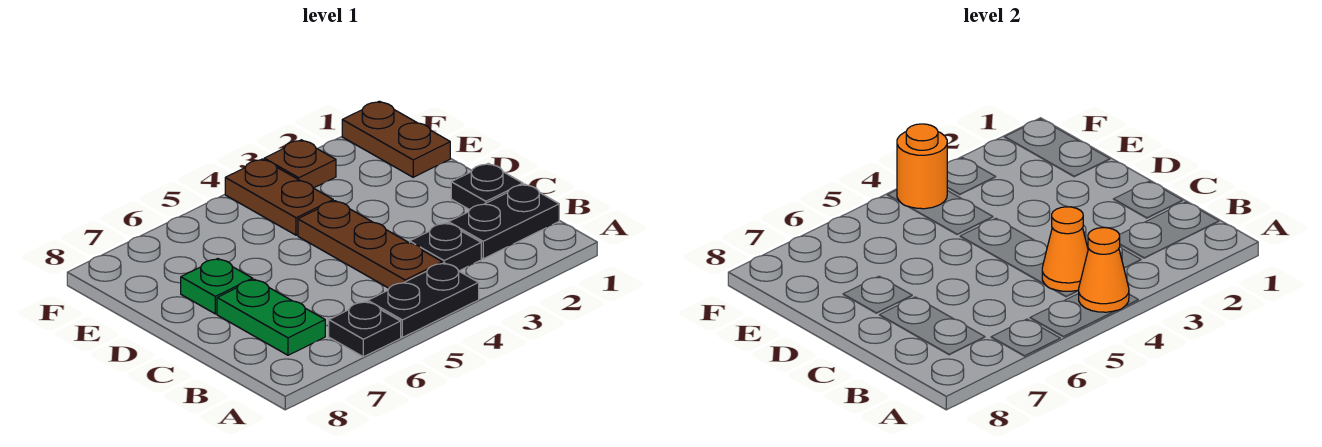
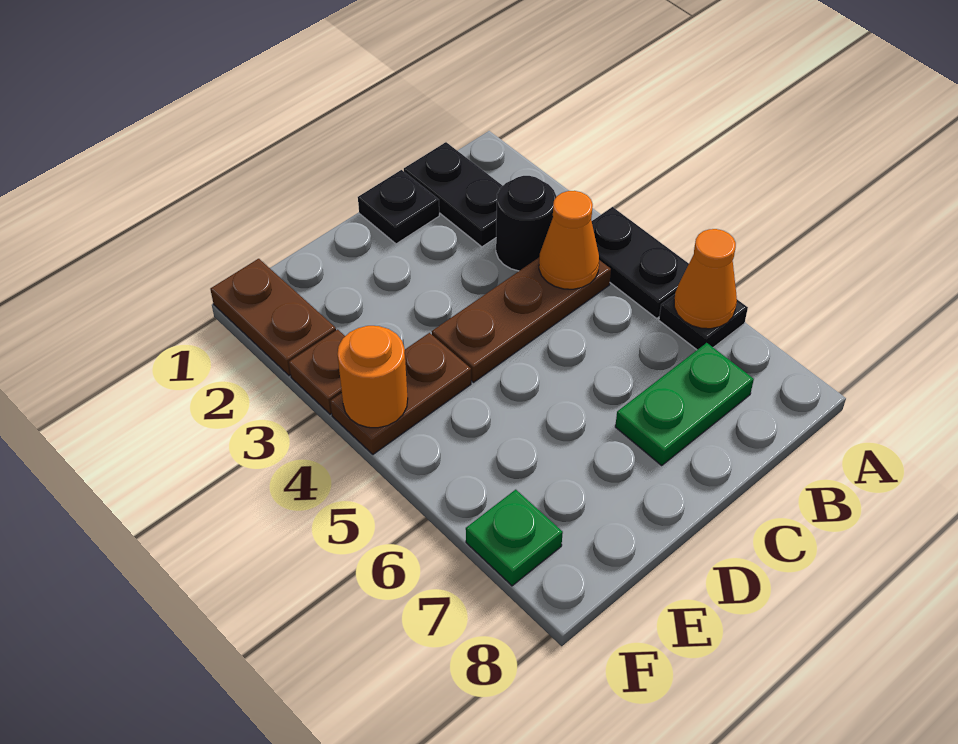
orange 1x1 cone [1079,228,1129,312] -> orange 1x1 cone moved to [674,229,737,329]
black 1x1 plate [410,223,481,271] -> black 1x1 round brick [496,176,557,271]
green 1x1 plate [181,259,253,314] -> green 1x1 plate moved to [466,490,563,586]
brown 1x2 plate [342,101,450,177] -> brown 1x2 plate turned to [210,259,336,376]

